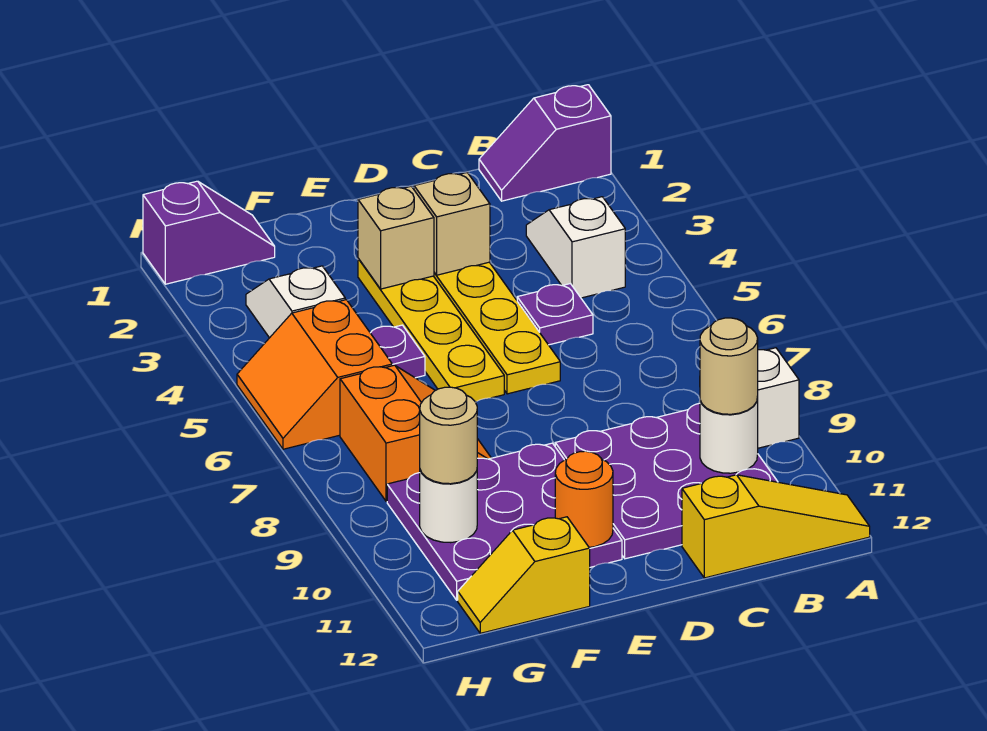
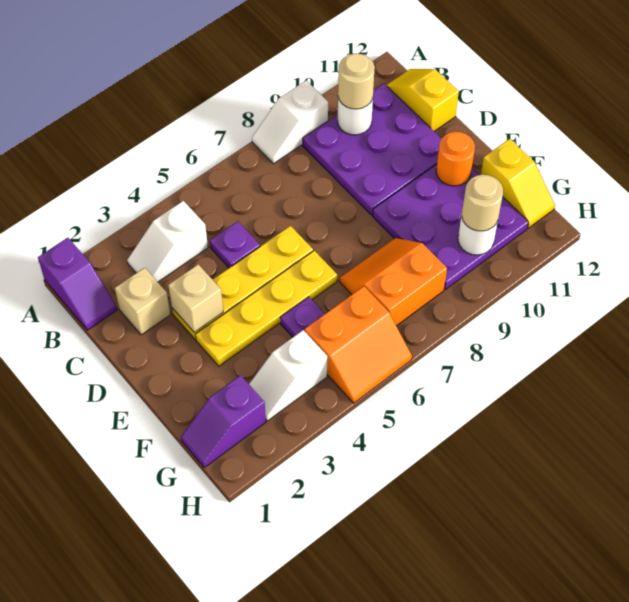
yellow 1x3 slope [682,475,870,578] -> yellow 1x2 slope [386,69,459,131]
tan 1x1 brick [358,186,434,289] -> tan 1x1 brick moved to [115,268,171,335]
purple 1x2 slope [143,181,275,284] -> purple 1x2 slope turned to [181,375,266,467]

